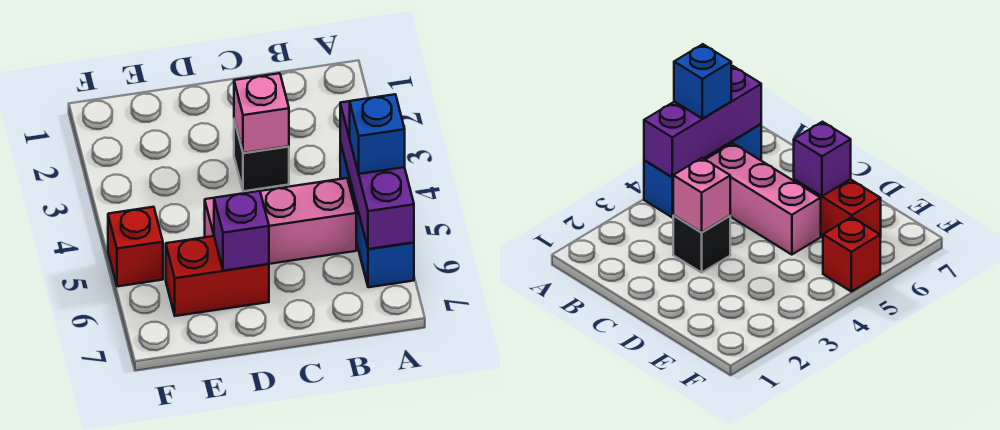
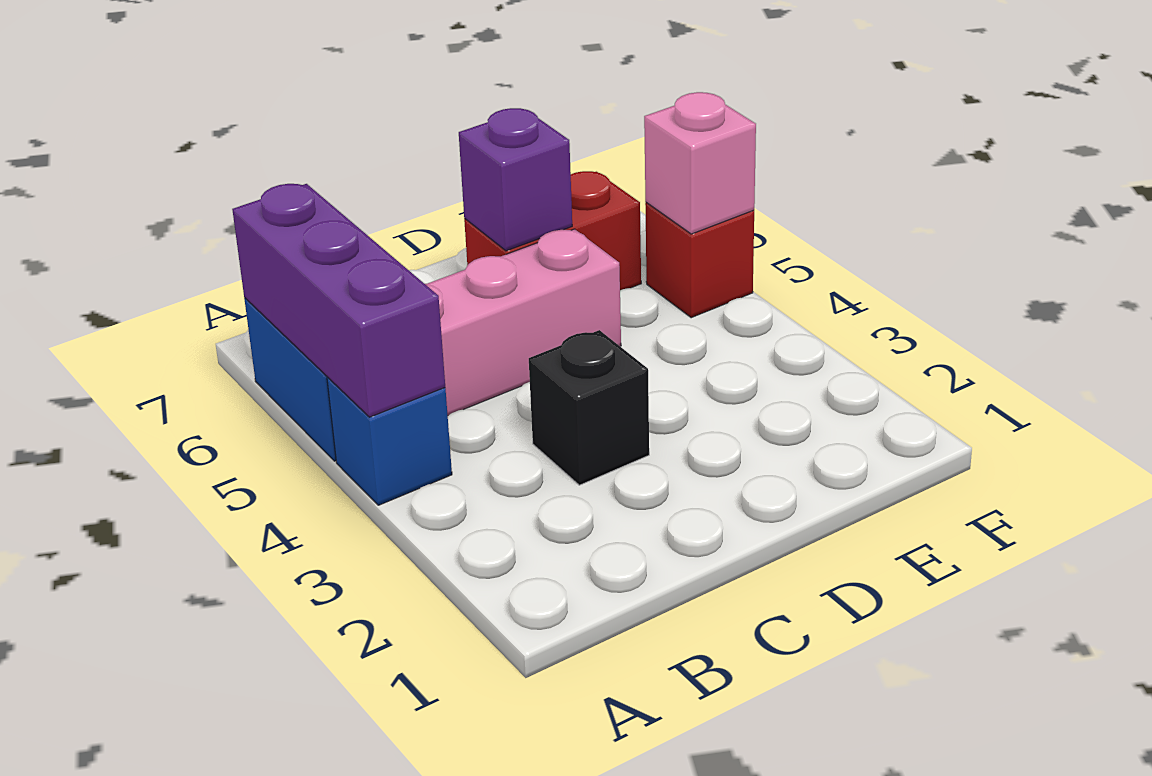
blue 1x1 brick [350,94,405,174] -> none
pink 1x1 brick [234,73,289,153] -> pink 1x1 brick moved to [644,92,756,234]

